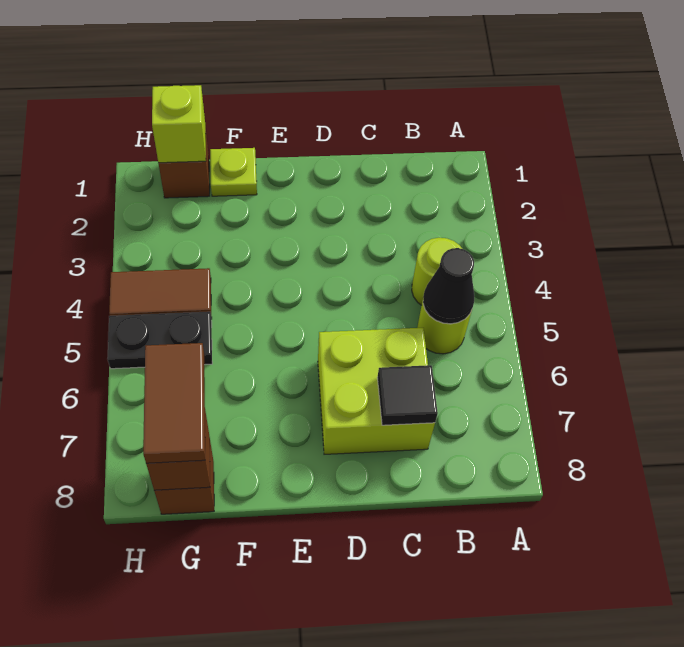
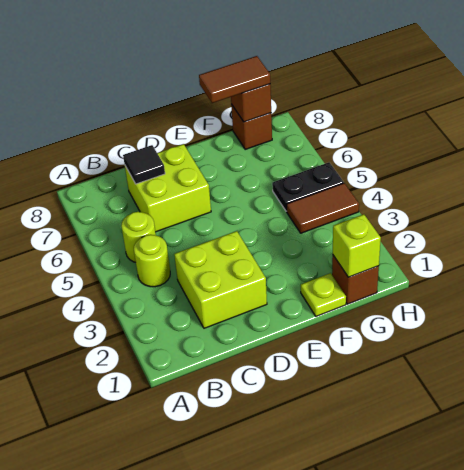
black 1x1 cone [423,248,474,324] -> none
none -> lime 2x2 brick [174,231,267,328]
brown 1x2 tile [143,343,205,463] -> brown 1x2 tile turned to [199,56,270,103]

